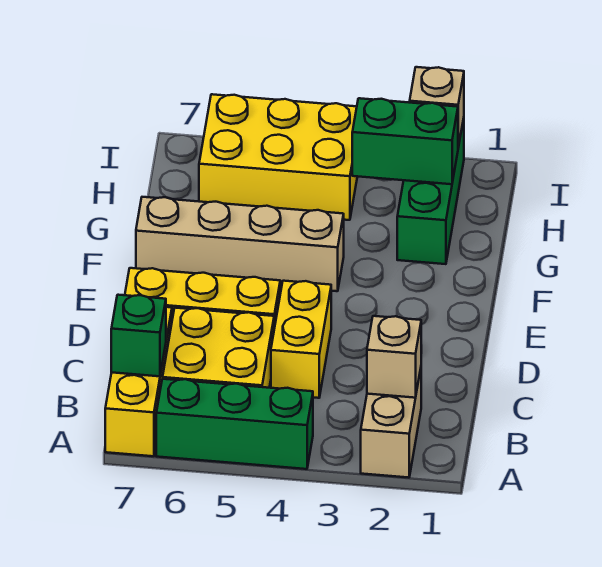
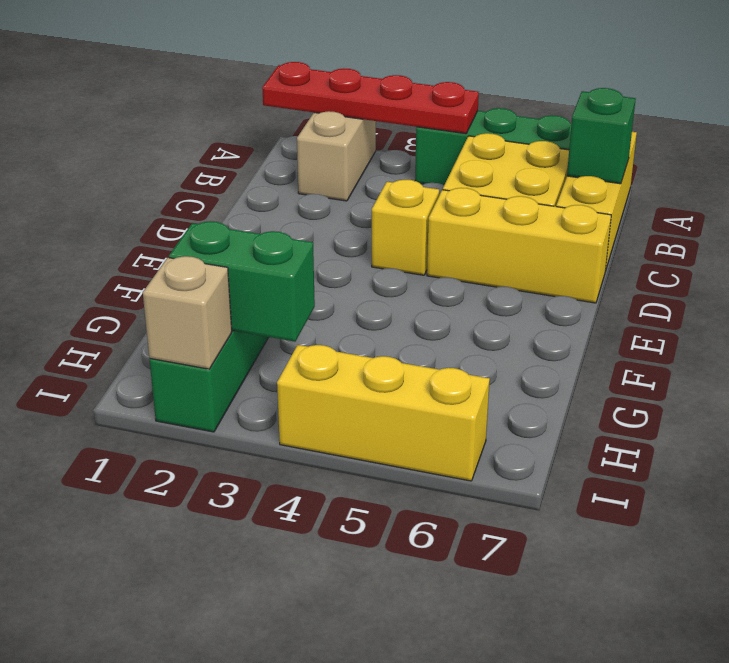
none -> red 1x4 plate [262,62,479,134]
tan 1x1 brick [367,316,421,398] -> none
yellow 1x2 brick [271,281,331,398] -> yellow 1x1 brick [372,180,439,275]
tan 1x4 brick [136,197,344,291] -> none
yellow 2x3 brick [199,94,357,220] -> yellow 1x3 brick [277,345,490,481]

